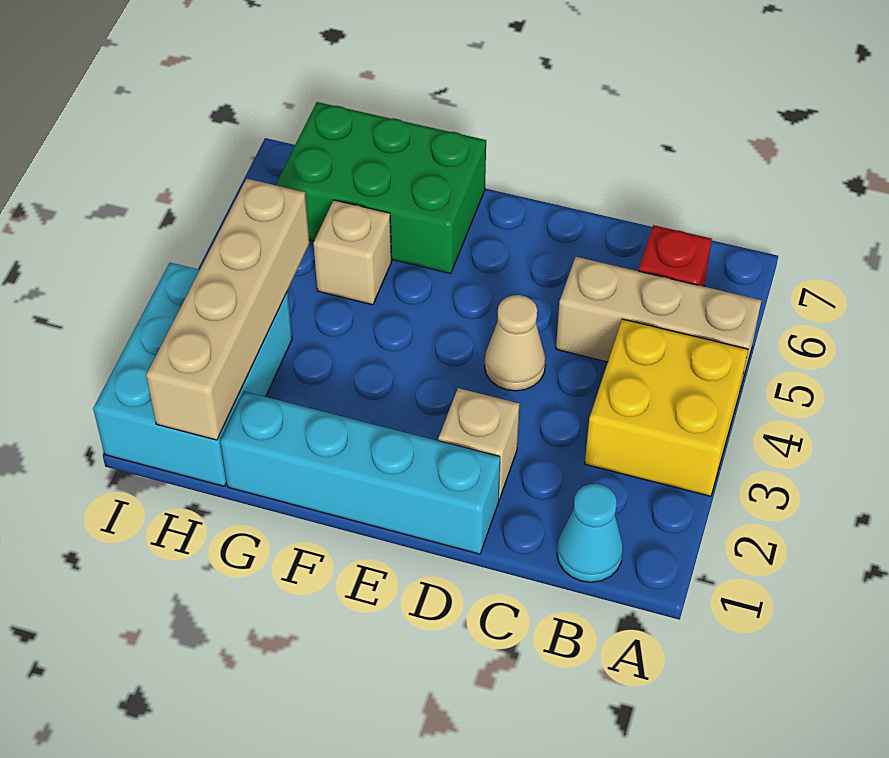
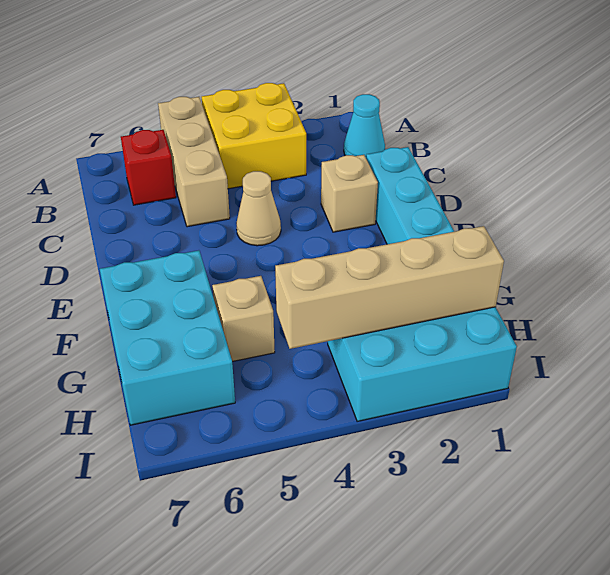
green 2x3 brick [276,102,486,274] -> cyan 2x3 brick [100,250,235,425]

